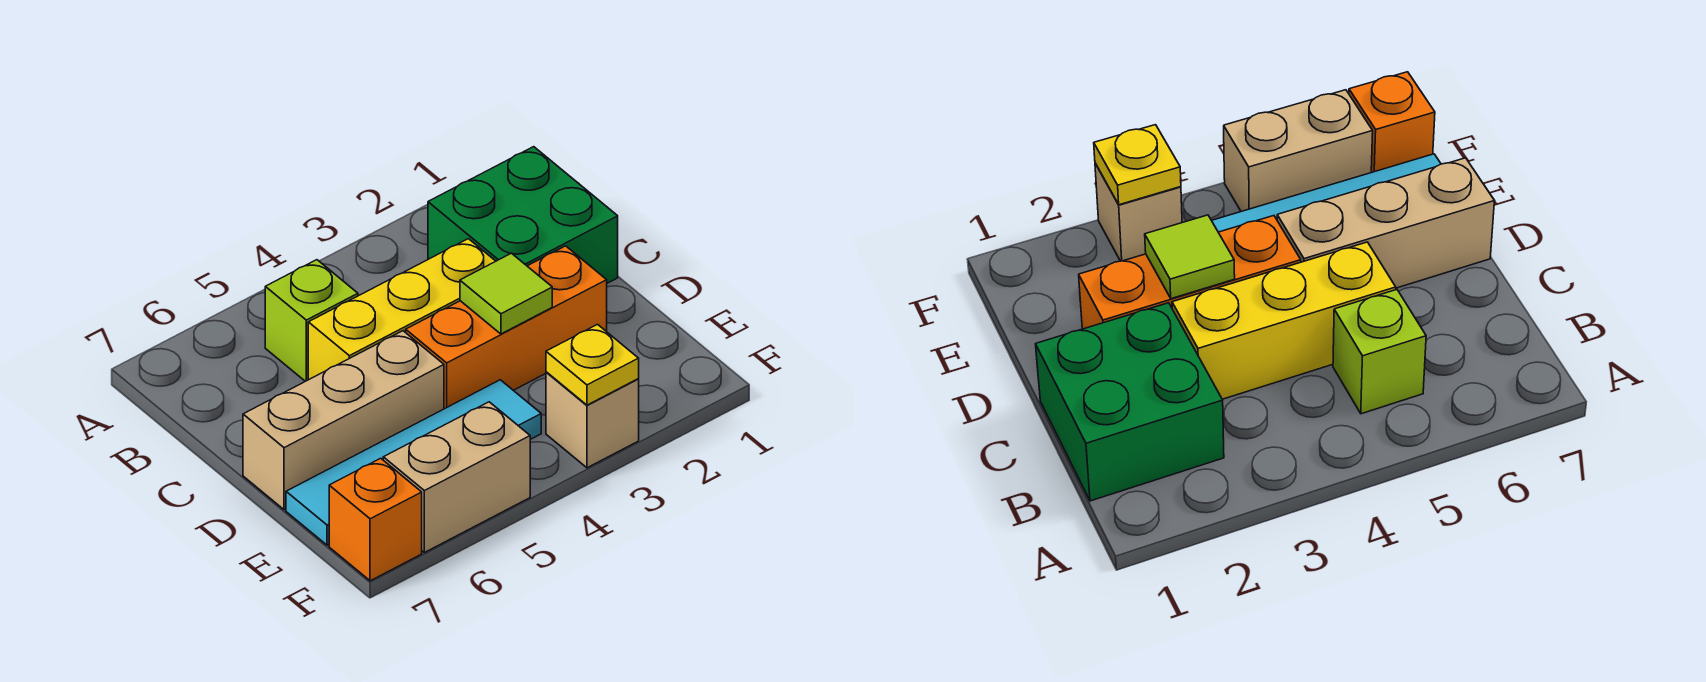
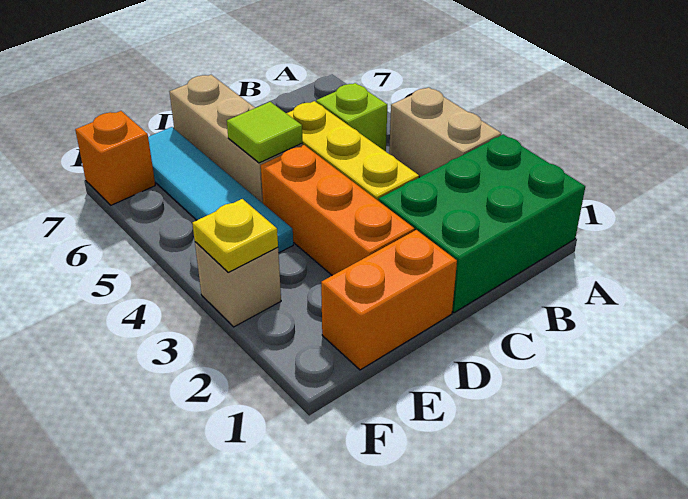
green 2x2 brick [428,147,618,283] -> green 2x3 brick [379,134,585,313]
none -> orange 1x2 brick [321,230,457,370]
lime 1x1 tile [460,253,552,334] -> lime 1x1 tile moved to [227,102,303,163]
tan 1x2 brick [383,402,530,553] -> tan 1x2 brick moved to [389,87,501,177]

